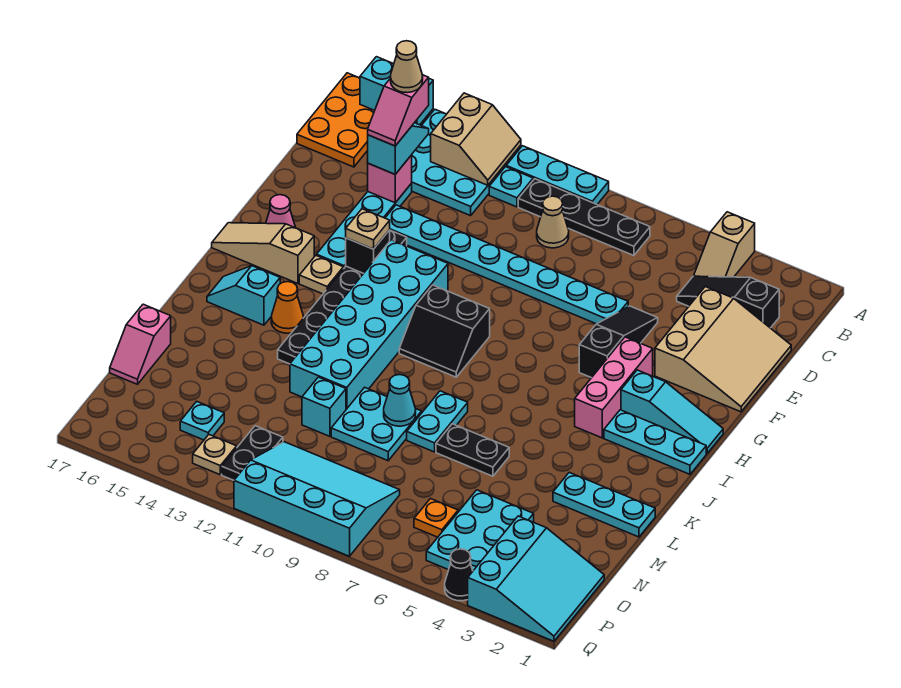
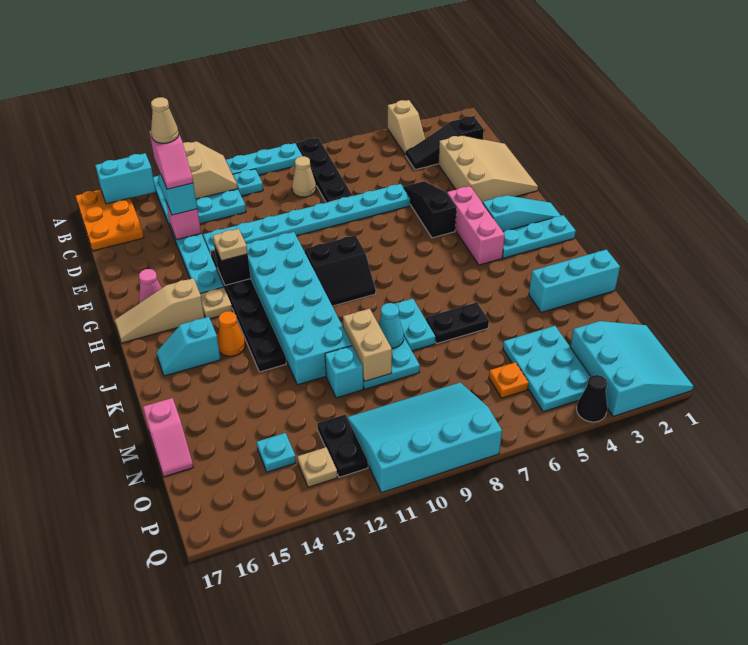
black 1x4 plate [518,179,650,256] -> black 1x4 plate turned to [296,138,352,203]
cyan 1x3 plate [553,472,655,537] -> cyan 1x3 brick [529,249,620,313]
none -> tan 1x2 brick [343,309,392,381]

